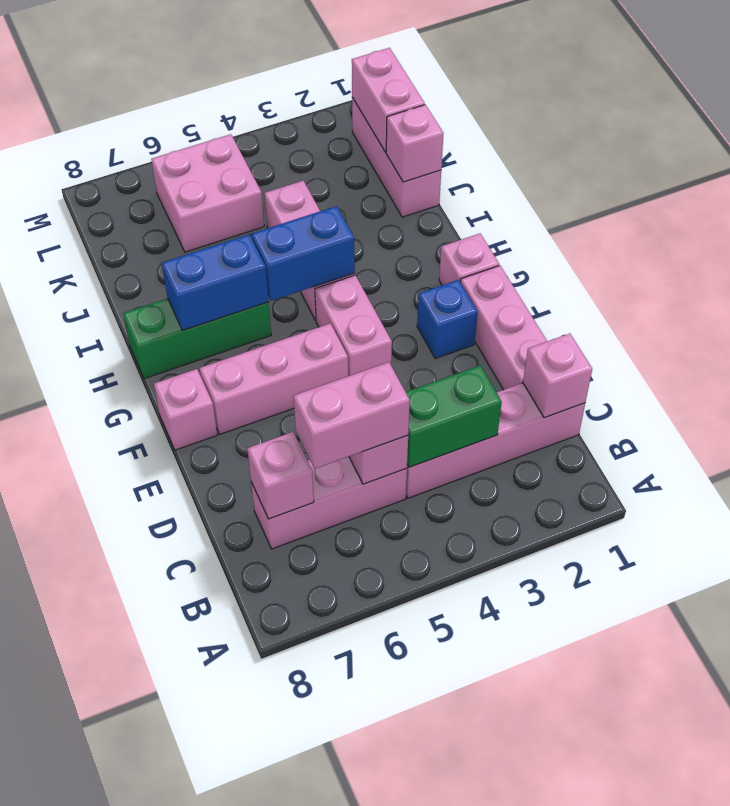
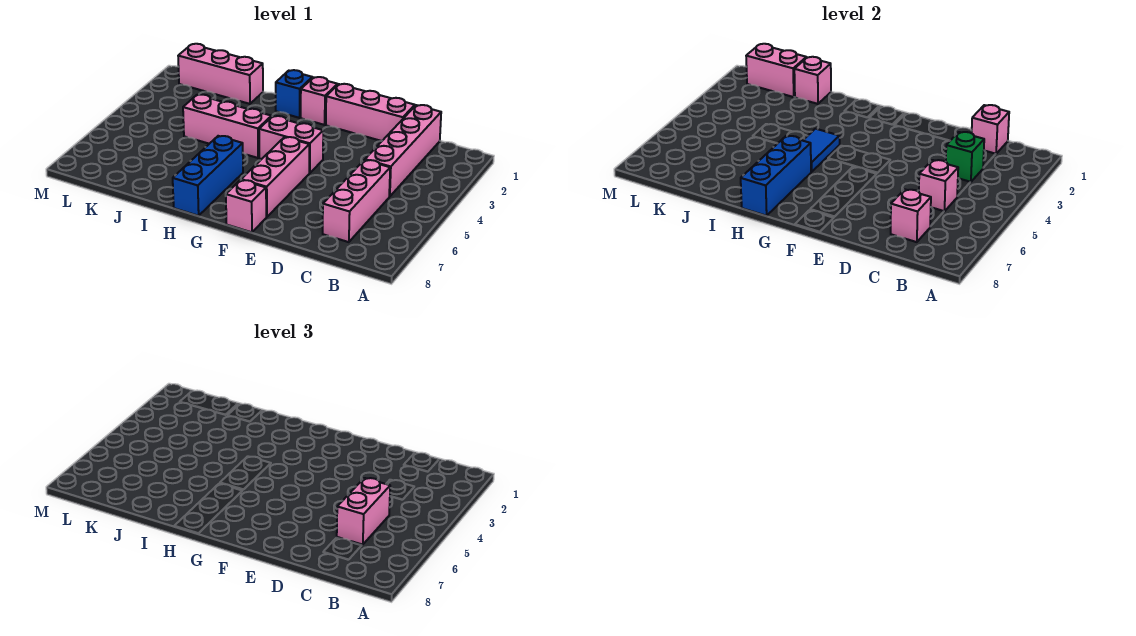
green 1x2 brick [406,365,502,467] -> green 1x1 brick [946,132,984,182]
blue 1x1 brick [417,280,478,359] -> blue 1x1 brick moved to [276,70,312,118]
blue 1x2 brick [252,206,355,301] -> blue 1x2 tile [803,129,840,172]
green 1x3 brick [123,298,271,379] -> blue 1x3 brick [173,136,243,216]
blue 1x2 brick [162,235,269,330] -> blue 1x3 brick [741,136,811,216]
pink 2x2 brick [151,134,264,252] -> none

